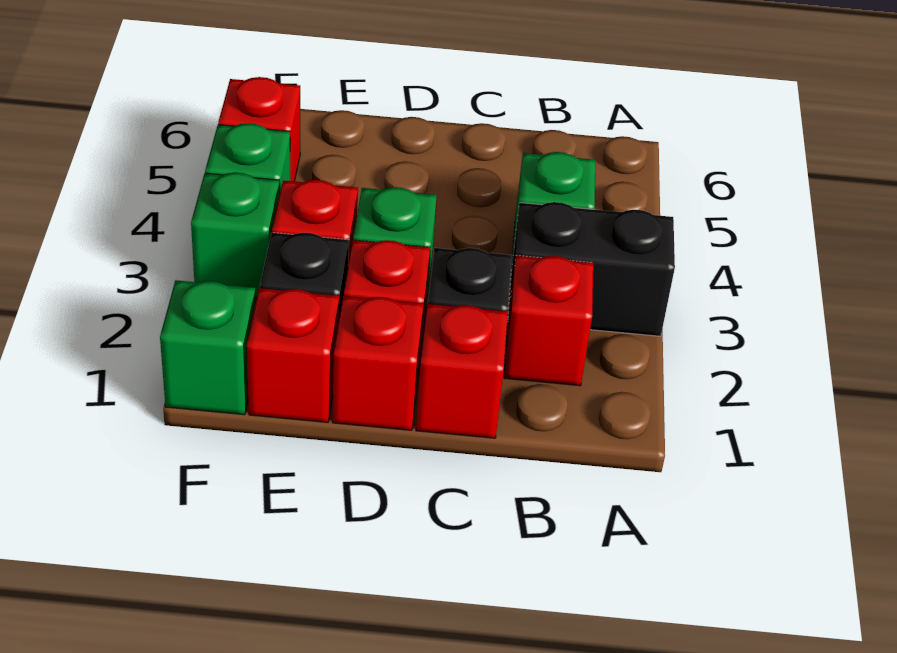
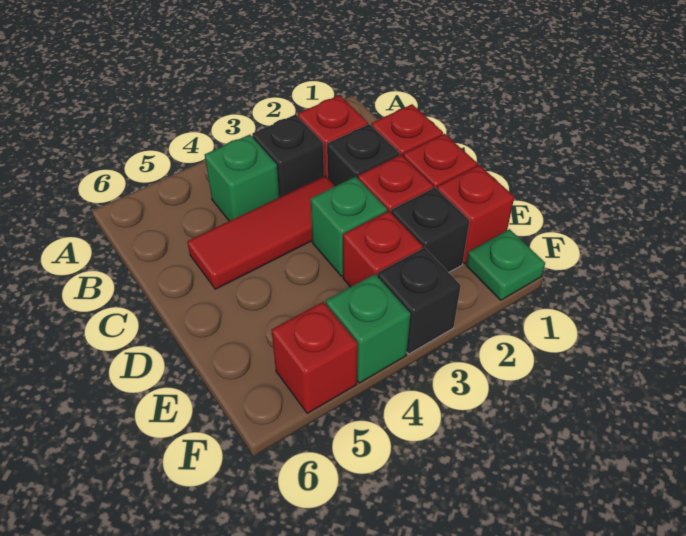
black 1x2 brick [508,202,675,336] -> black 1x1 brick [252,114,324,197]
none -> red 1x3 tile [187,176,335,289]
green 1x1 brick [160,280,256,415] -> green 1x1 plate [466,229,545,300]
green 1x1 brick [191,172,279,298] -> black 1x1 brick [377,247,461,354]

